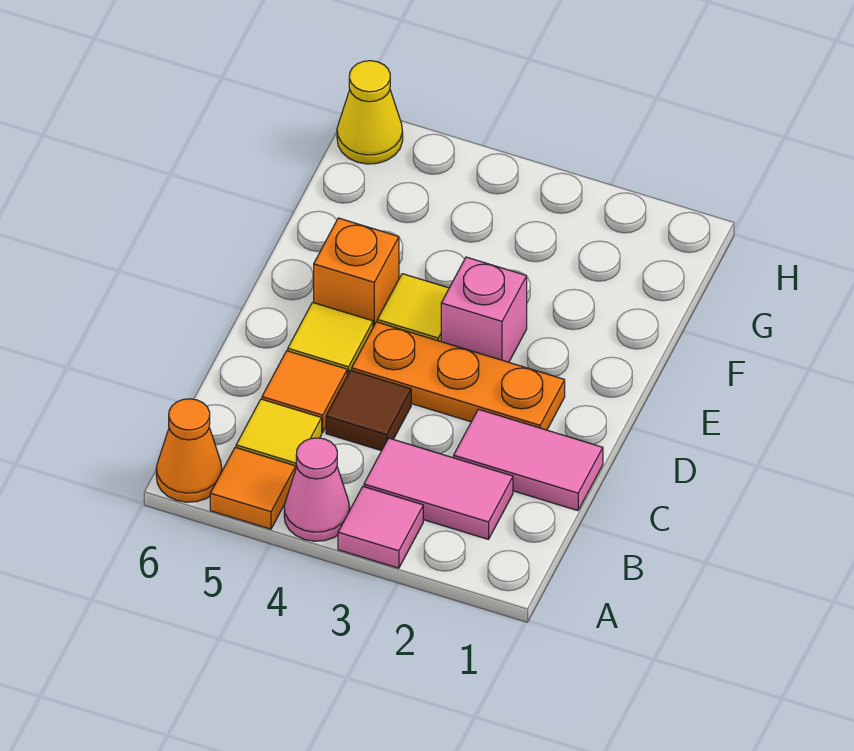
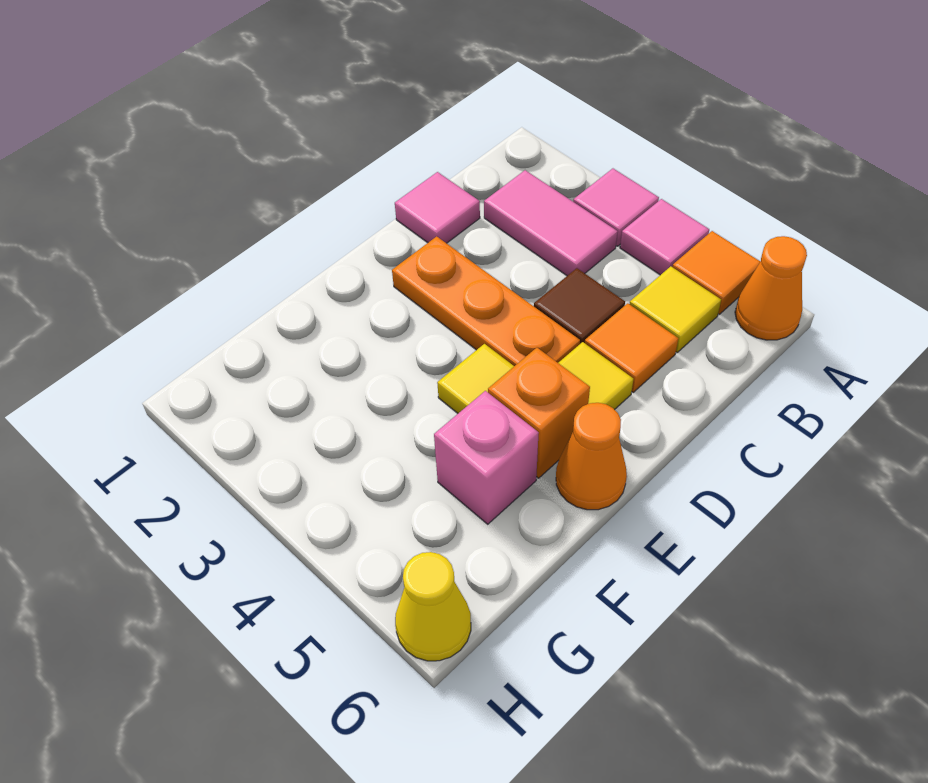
pink 1x1 cone [284,438,350,541] -> pink 1x1 tile [620,199,709,275]
pink 1x2 tile [454,409,603,511] -> pink 1x1 tile [395,172,480,243]
pink 1x1 brick [441,257,527,362] -> pink 1x1 brick moved to [434,391,539,524]
none -> orange 1x1 cone [556,403,627,510]

